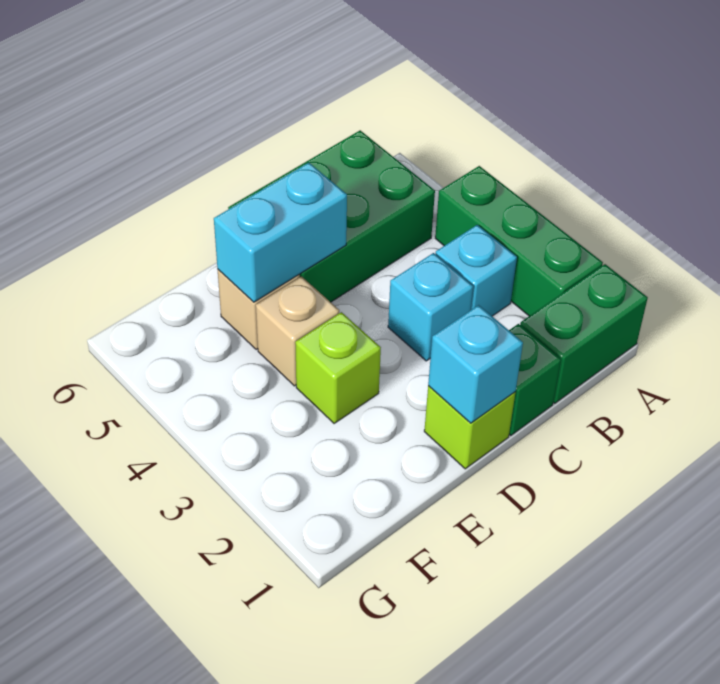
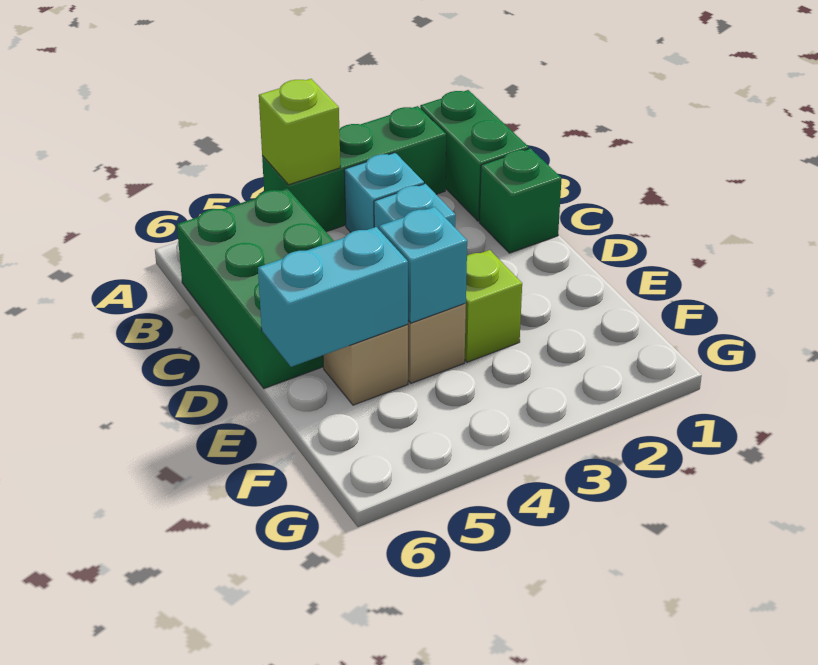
lime 1x1 brick [424,386,515,469] -> lime 1x1 brick moved to [259,79,340,185]
cyan 1x1 brick [428,305,523,423] -> cyan 1x1 brick moved to [379,207,467,323]
cyan 1x2 brick [214,163,347,302] -> cyan 1x2 brick turned to [258,227,408,367]

